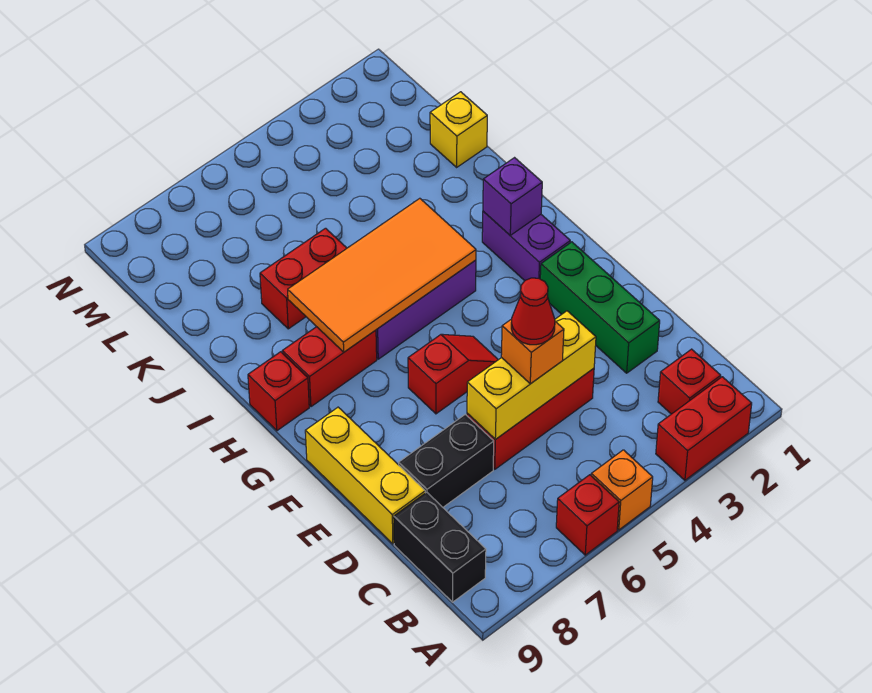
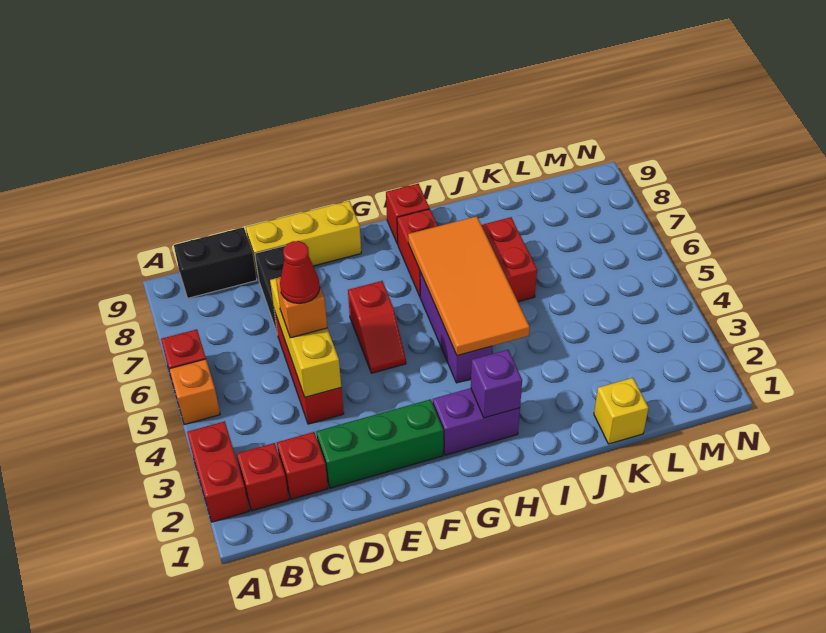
none -> red 1x1 brick [277,432,328,499]

